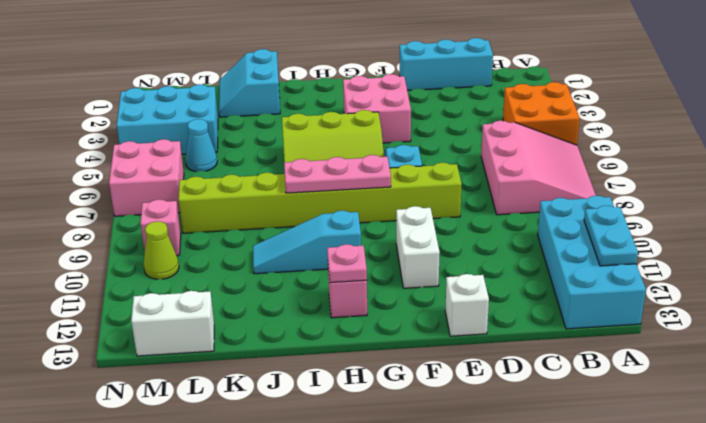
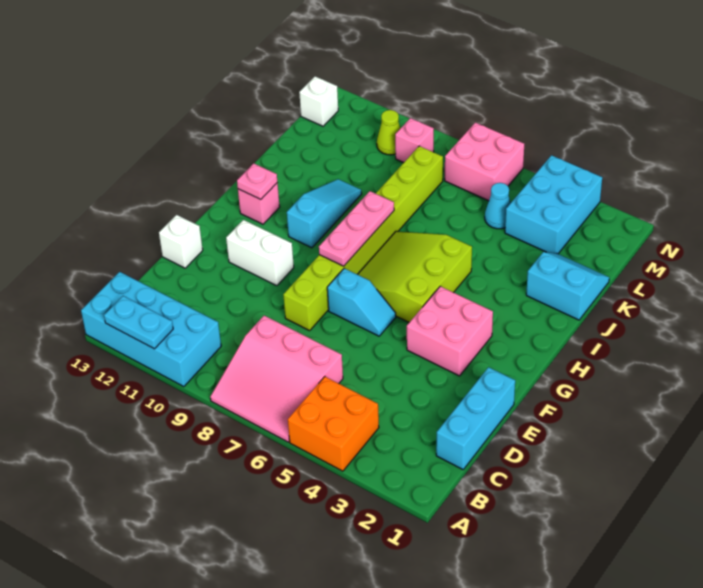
white 1x2 brick [131,291,214,356] -> white 1x1 brick [299,76,338,126]

